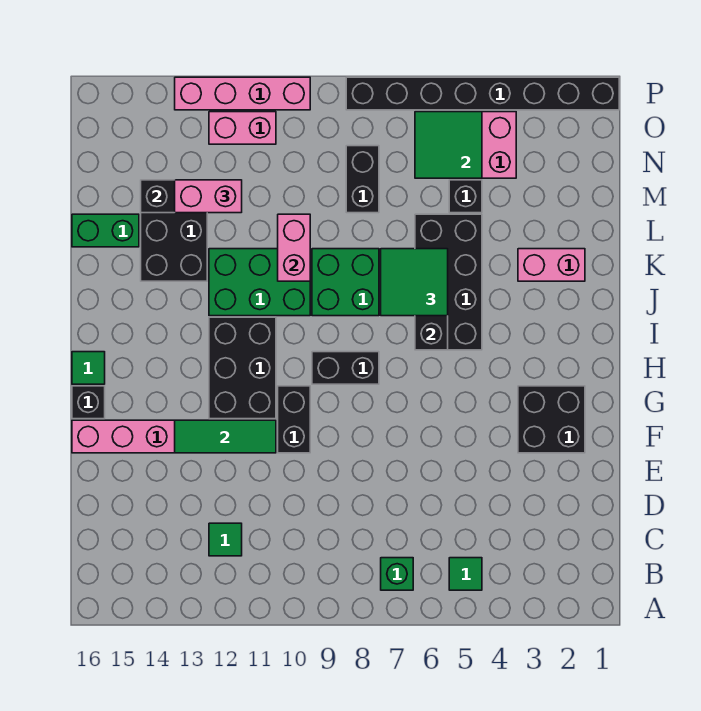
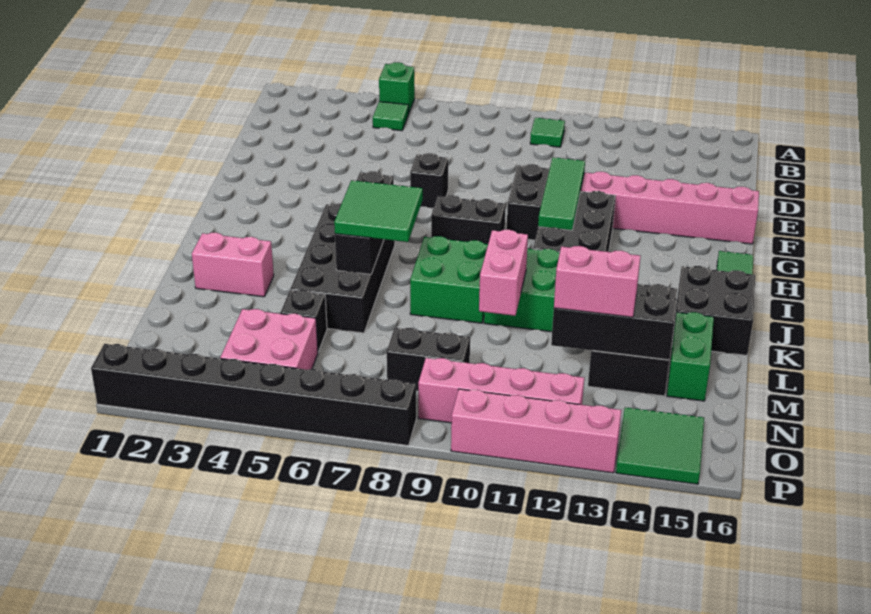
green 1x1 brick [381,558,413,590] -> green 1x1 brick moved to [379,62,415,114]
green 1x1 tile [209,523,242,556] -> green 1x1 tile moved to [530,118,565,147]
black 2x2 brick [518,386,585,453] -> black 2x2 brick moved to [673,266,755,355]
green 1x3 tile [175,420,276,453] -> green 1x3 tile turned to [538,157,585,230]
black 1x1 brick [72,386,105,419] -> black 1x1 brick moved to [410,153,448,208]
green 1x2 brick [72,214,139,247] -> green 1x2 brick turned to [667,312,714,401]
black 1x2 brick [346,146,379,213] -> black 1x2 brick turned to [387,328,470,391]
green 2x2 tile [415,112,482,178] -> green 2x2 tile moved to [616,407,704,484]
pink 1x2 brick [209,112,276,144] -> pink 1x4 brick [418,358,584,423]

